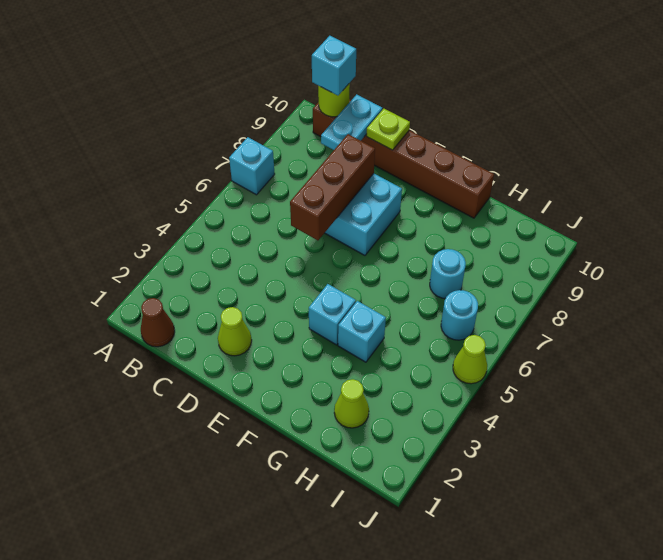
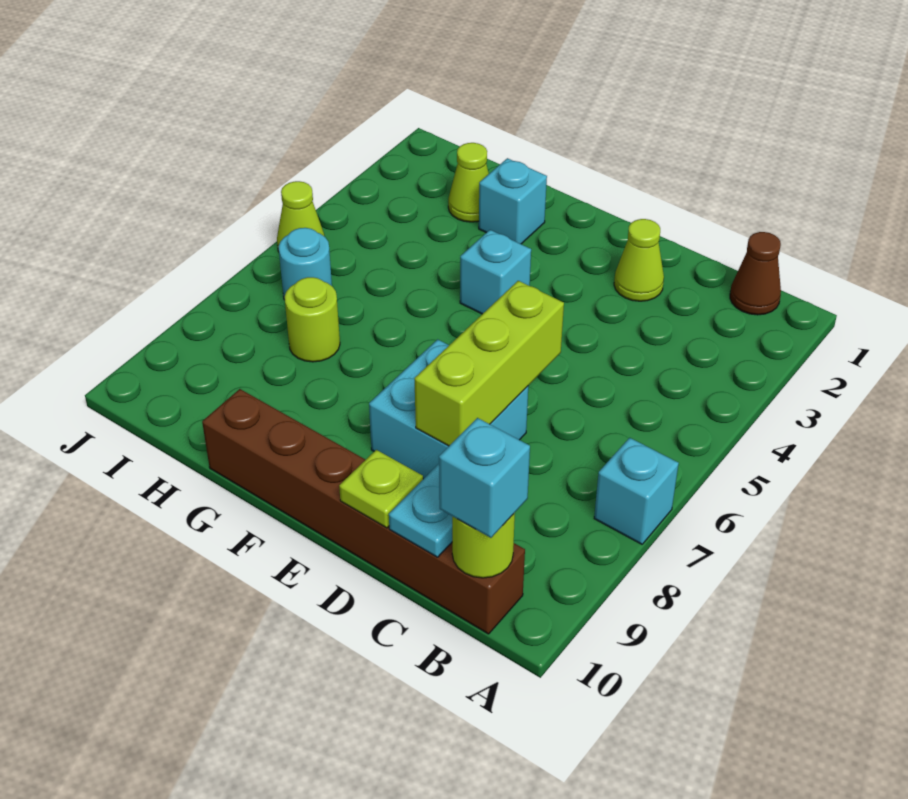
brown 1x3 brick [290,134,375,240] -> lime 1x3 brick [414,281,564,446]
cyan 1x1 brick [338,301,386,362] -> cyan 1x1 brick moved to [479,158,547,244]
cyan 1x1 round brick [430,249,466,298] -> lime 1x1 round brick [284,277,340,362]

